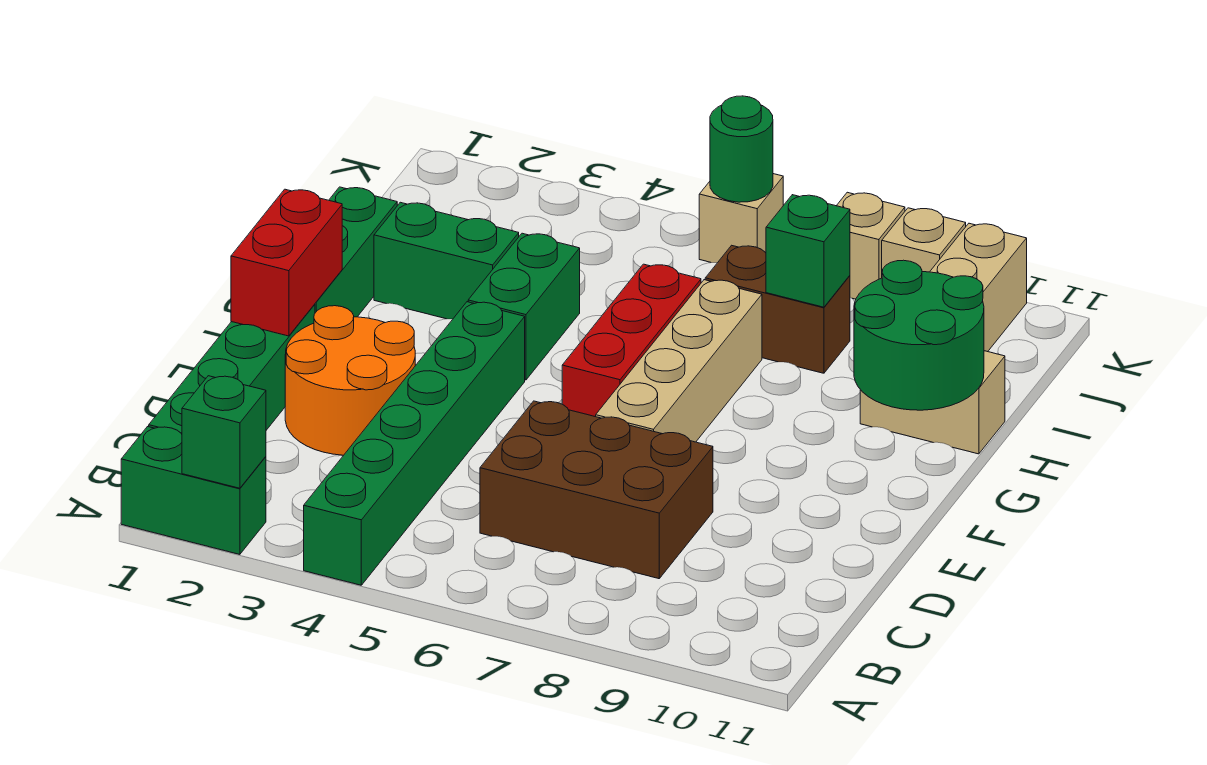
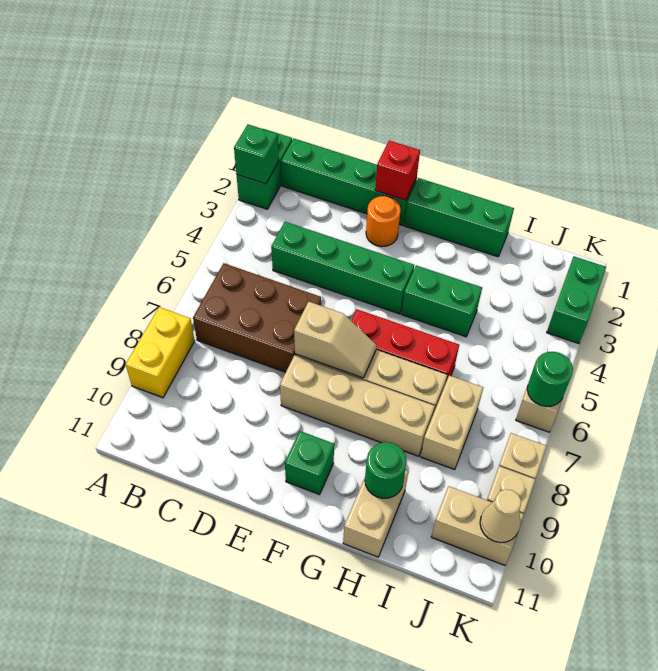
green 1x6 brick [304,302,525,585] -> green 1x4 brick [271,222,414,314]
none -> yellow 1x2 brick [126,307,195,398]
brown 2x3 brick [480,401,713,579] -> brown 2x3 brick turned to [193,263,321,372]
orange 2x2 round brick [285,306,415,455] -> orange 1x1 round brick [366,196,401,247]
red 1x2 brick [231,189,342,336] -> red 1x1 brick [375,141,420,200]
none -> tan 1x2 slope [294,302,377,378]
none -> tan 1x4 brick [280,355,435,456]
green 2x2 round brick [854,260,984,410] -> green 1x1 round brick [365,442,407,498]
green 1x2 brick [374,202,519,319] -> green 1x2 brick moved to [547,257,606,344]
brown 1x2 brick [705,245,850,373] -> tan 1x2 brick [421,375,483,470]
green 1x1 brick [766,195,850,307] -> green 1x1 brick moved to [285,431,334,495]
none -> tan 1x1 cone [480,489,521,543]

